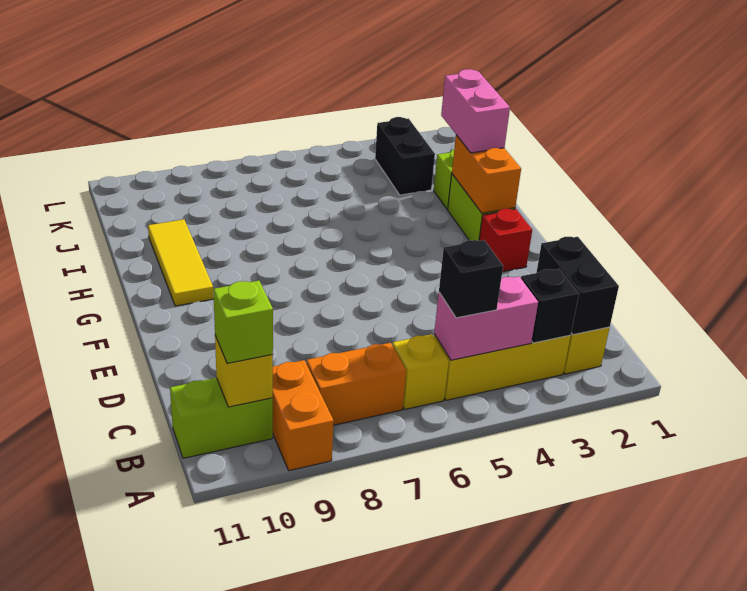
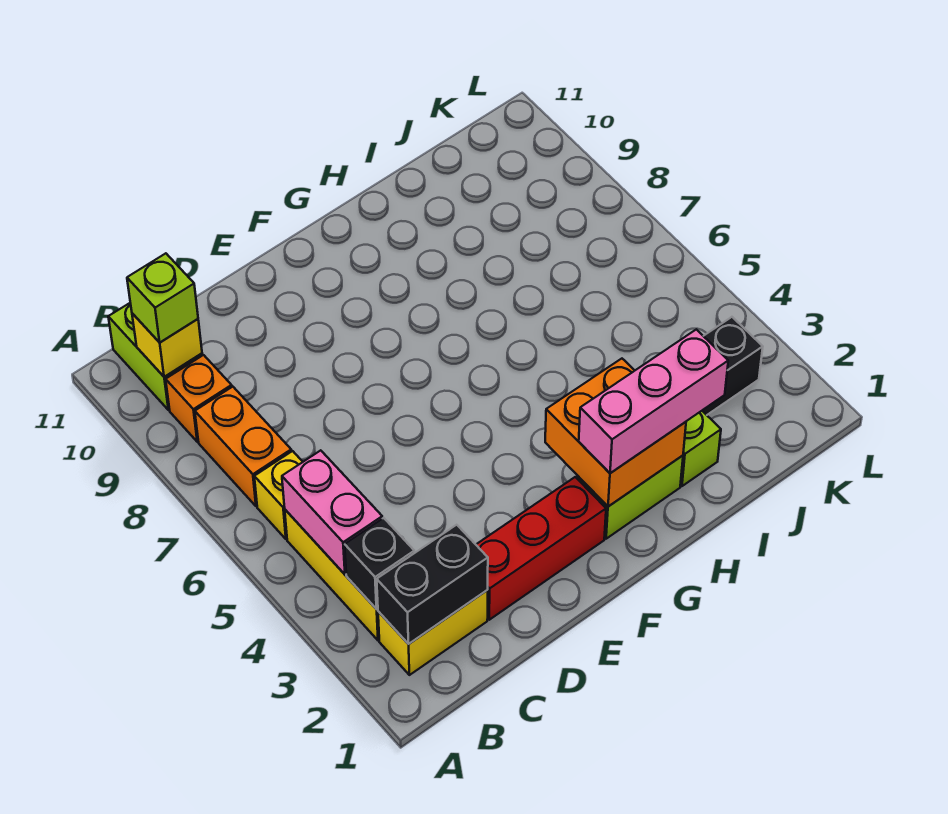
orange 1x2 brick [273,360,334,471] -> orange 1x1 brick [166,355,232,442]
black 1x1 brick [439,240,503,318] -> none
red 1x1 brick [479,209,532,272] -> red 1x3 brick [476,477,606,620]
orange 1x2 brick [452,135,521,213] -> orange 2x2 brick [545,359,686,507]
yellow 1x3 tile [148,219,214,306] -> none
pink 1x2 brick [441,69,510,153] -> pink 1x3 brick [579,329,728,473]

